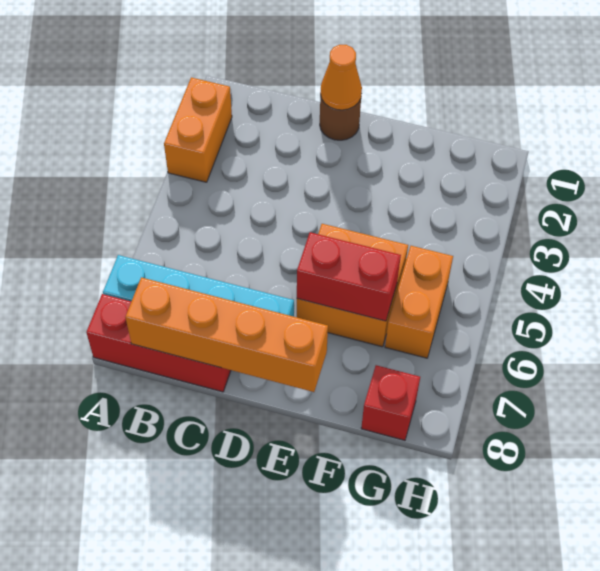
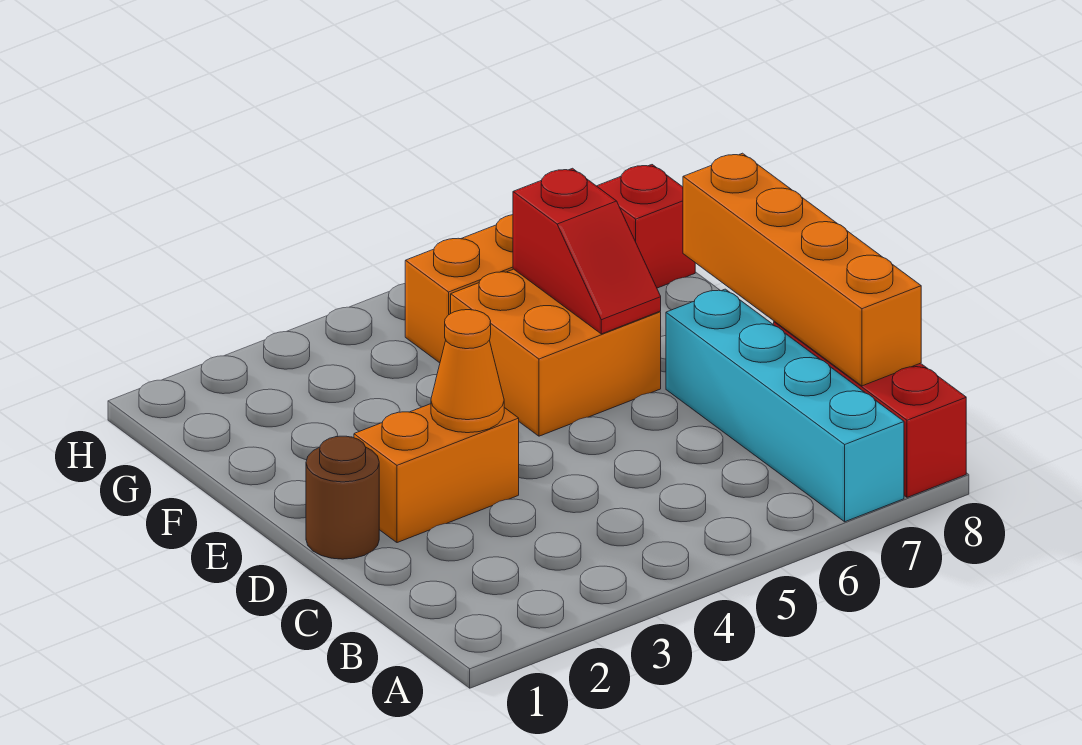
orange 1x2 brick [164,77,232,182] -> orange 1x2 brick moved to [354,404,519,543]
orange 1x1 cone [320,45,362,110] -> orange 1x1 cone moved to [431,310,504,433]
red 1x2 brick [297,232,401,321] -> red 1x2 slope [513,168,661,334]

